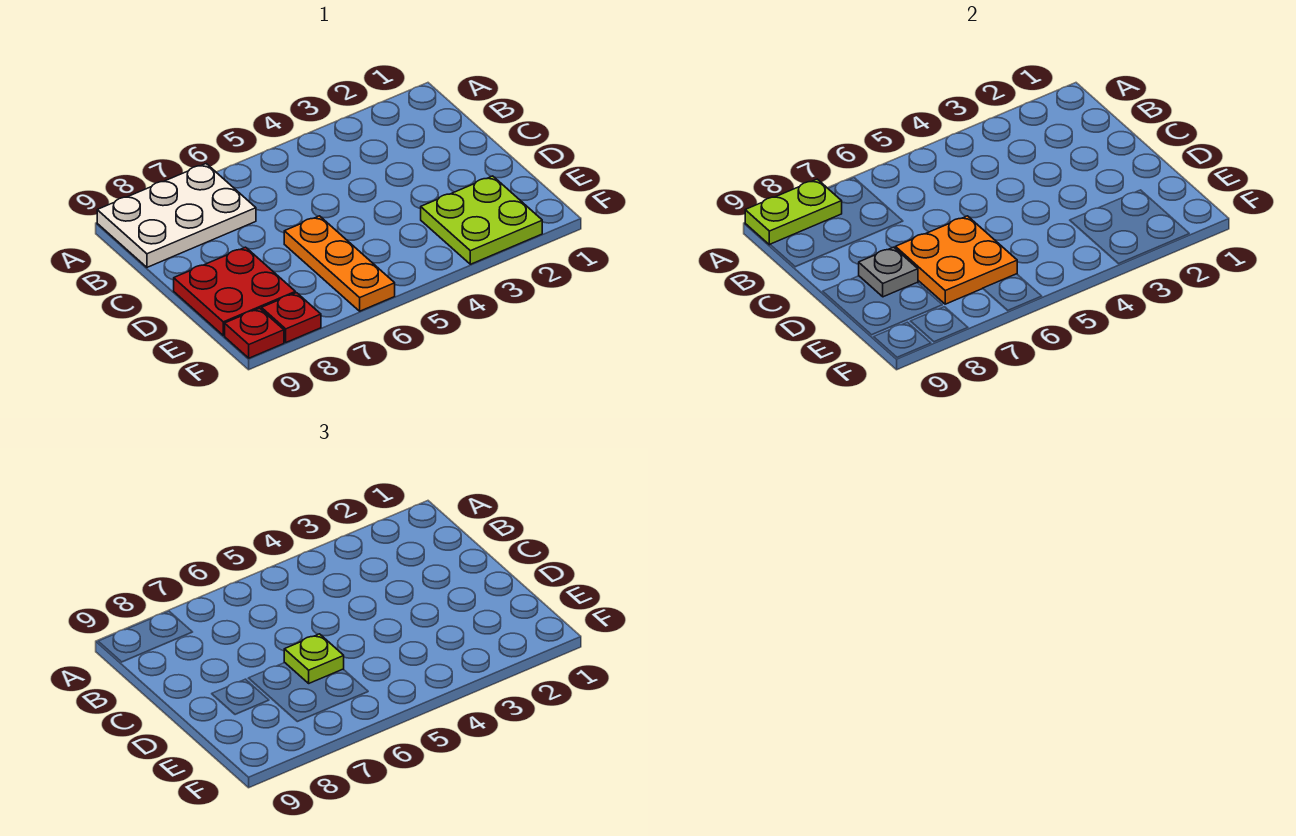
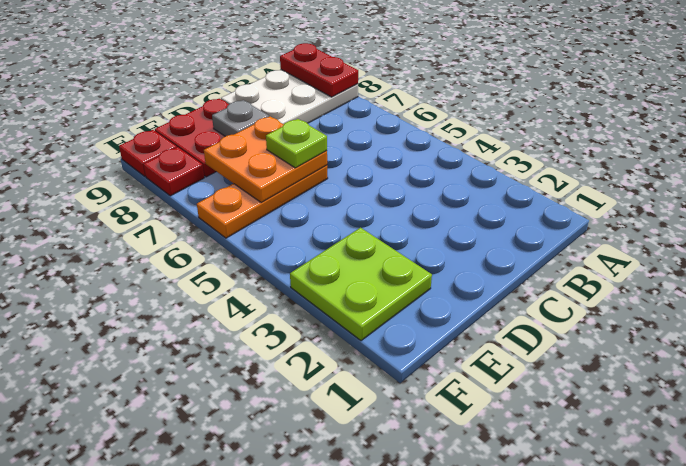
white 2x3 plate [97,164,256,267] -> white 2x3 plate turned to [221,70,358,124]
lime 1x2 plate [745,179,842,245] -> red 1x2 plate [280,43,358,97]

